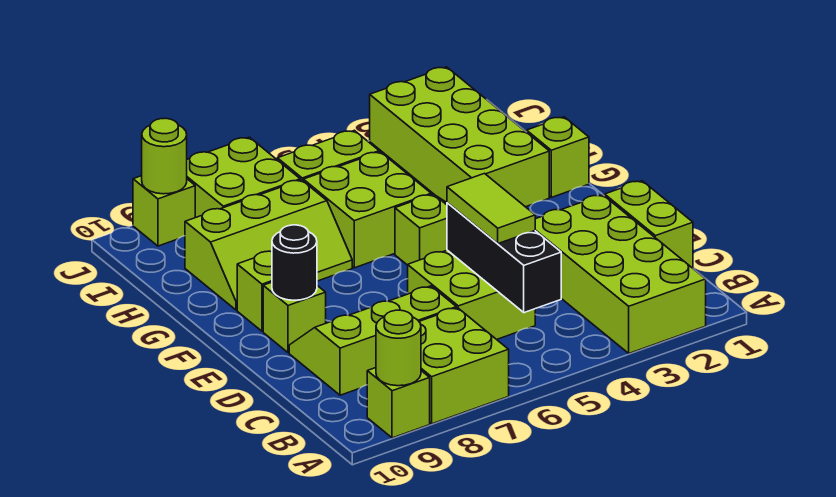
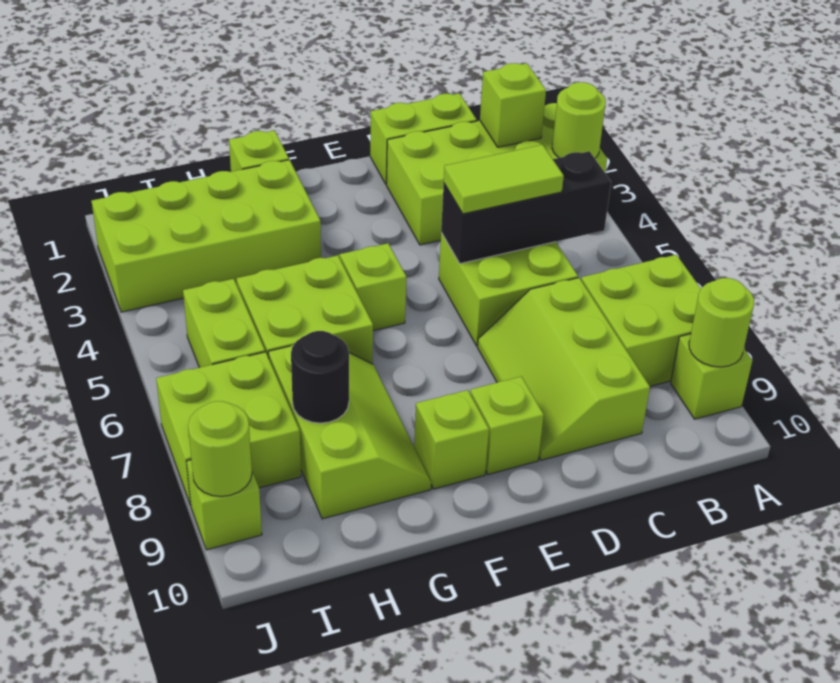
none -> lime 1x1 round brick [552,82,606,158]
none -> lime 1x1 brick [480,63,546,147]
black 1x1 round brick [272,225,317,300] -> black 1x1 round brick moved to [291,331,349,423]

